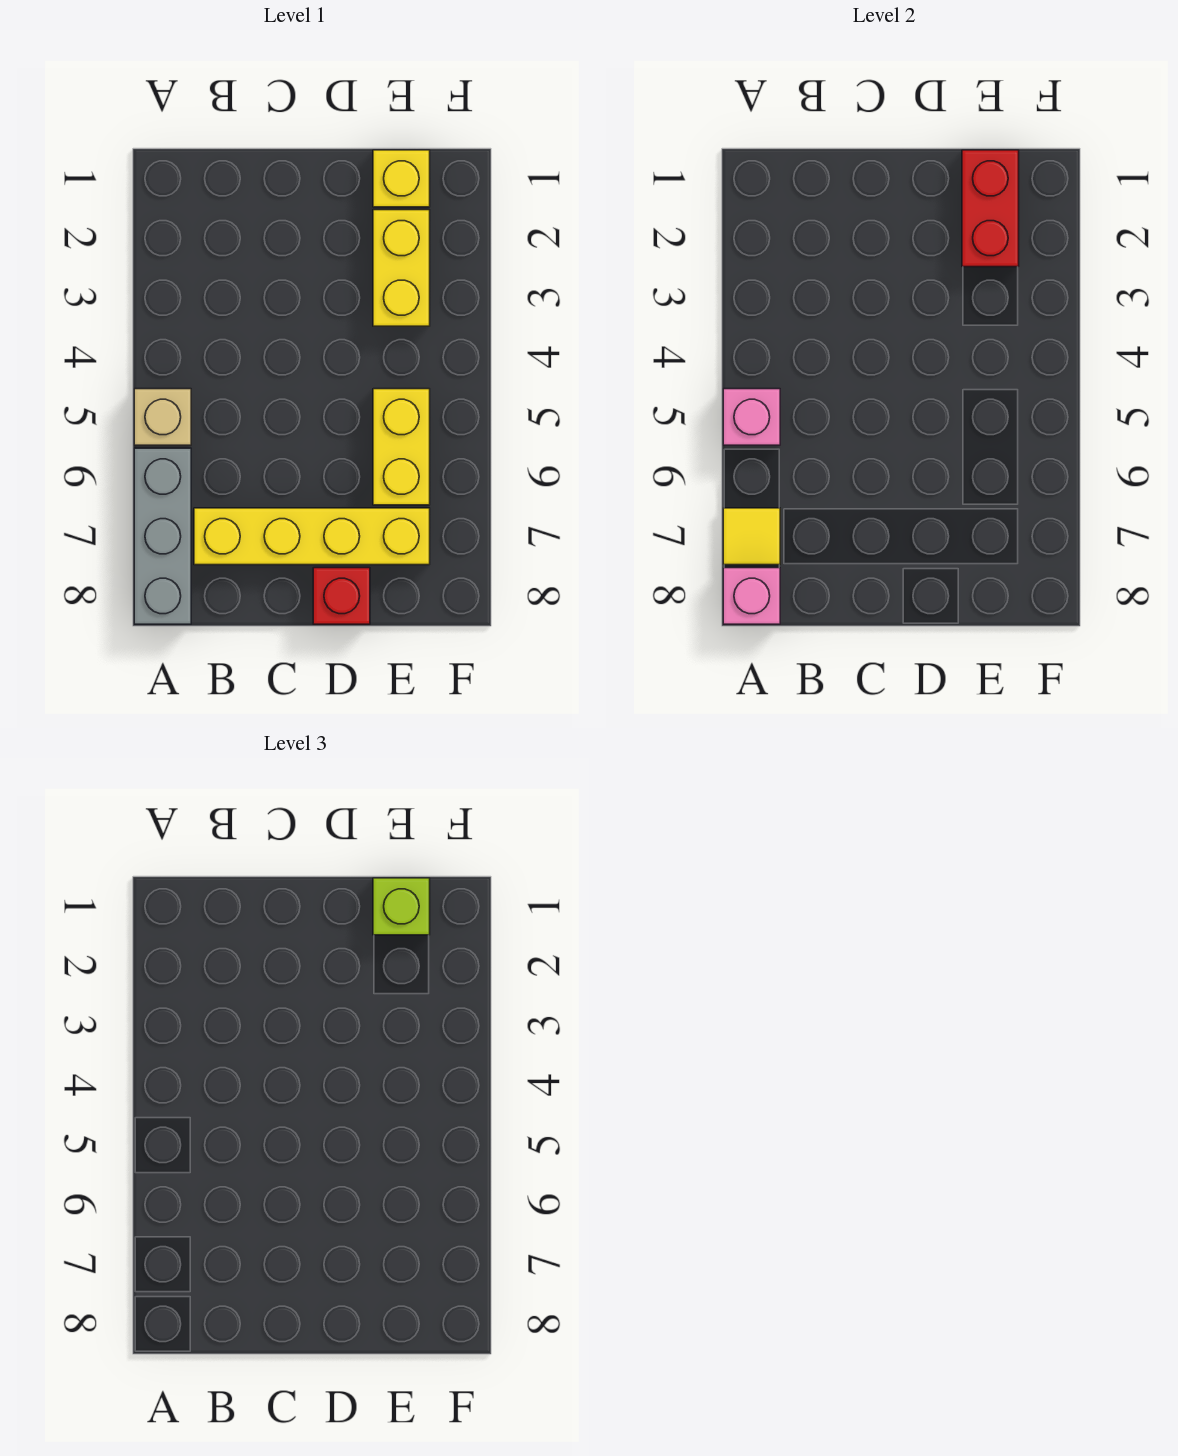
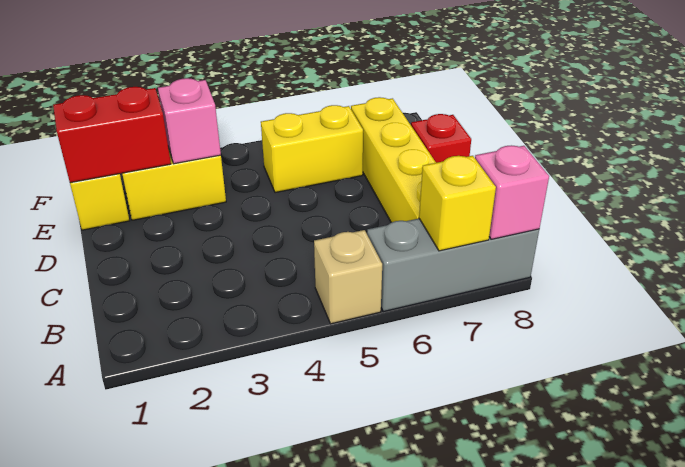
pink 1x1 brick [723,389,780,445] -> pink 1x1 brick moved to [158,78,221,164]
yellow 1x1 tile [723,508,780,565] -> yellow 1x1 brick [419,156,496,251]
lime 1x1 brick [373,878,430,935] -> none

